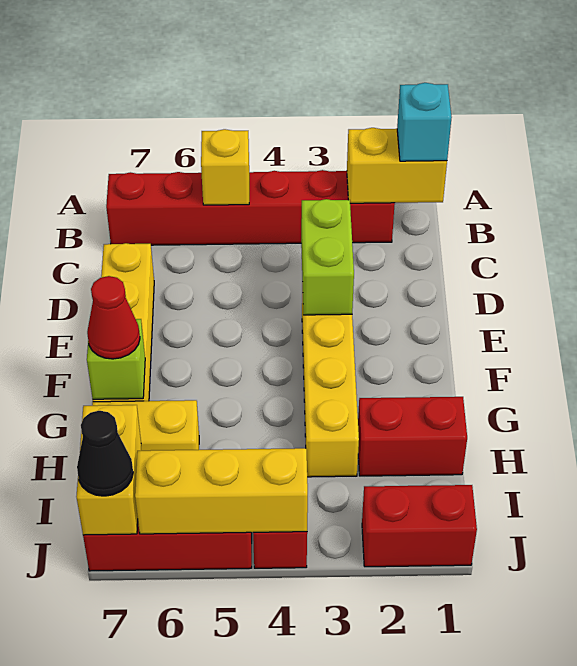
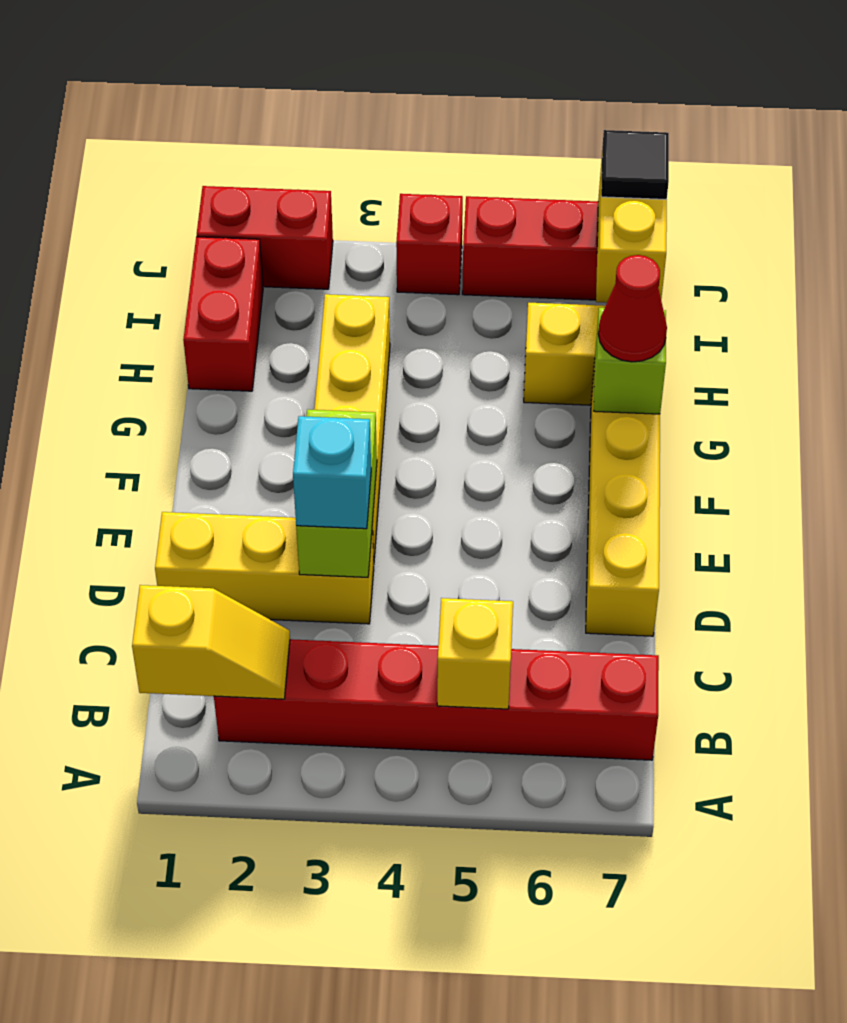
yellow 1x2 brick [347,128,447,203] -> yellow 1x2 slope [132,585,290,699]
cyan 1x1 brick [397,83,452,161] -> cyan 1x1 brick moved to [293,416,371,529]
red 1x2 brick [358,397,467,476] -> red 1x2 brick turned to [183,237,263,391]
yellow 1x3 brick [135,448,308,534] -> yellow 1x3 brick moved to [155,512,374,624]
black 1x1 cone [77,411,133,496] -> black 1x1 tile [601,130,669,200]

